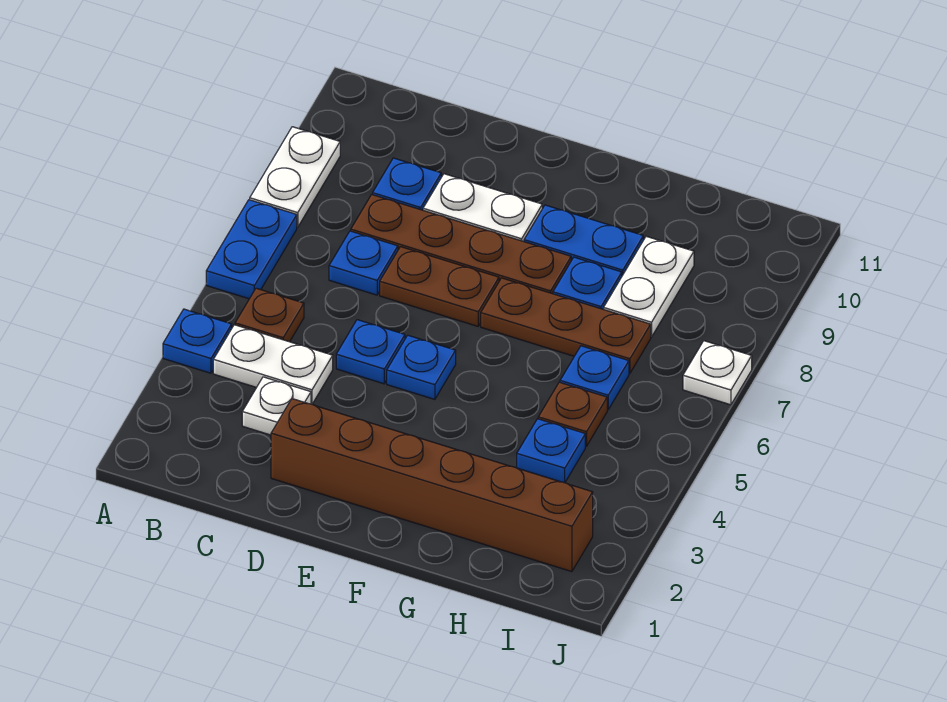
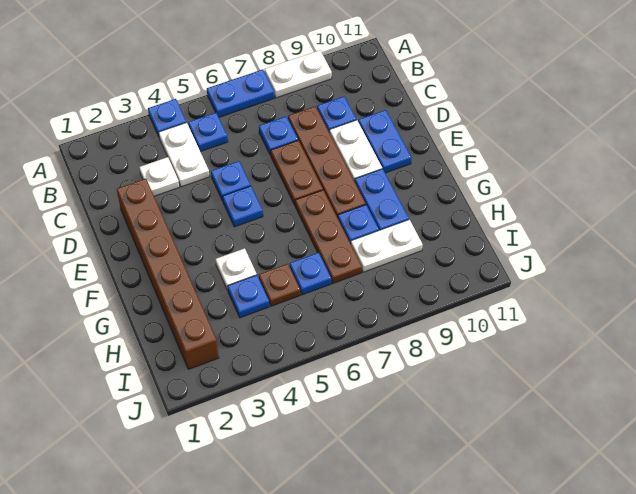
brown 1x1 plate [235,288,304,342] -> blue 1x1 plate [188,113,228,152]
none -> blue 1x2 plate [358,110,411,173]
white 1x1 plate [683,341,752,405] -> white 1x1 plate moved to [215,248,257,290]

